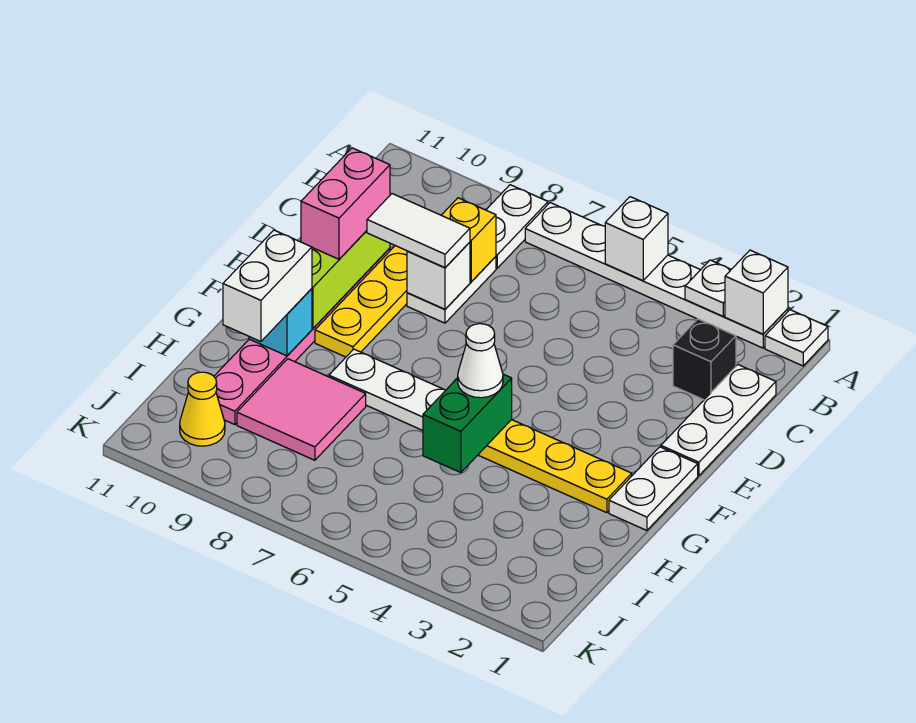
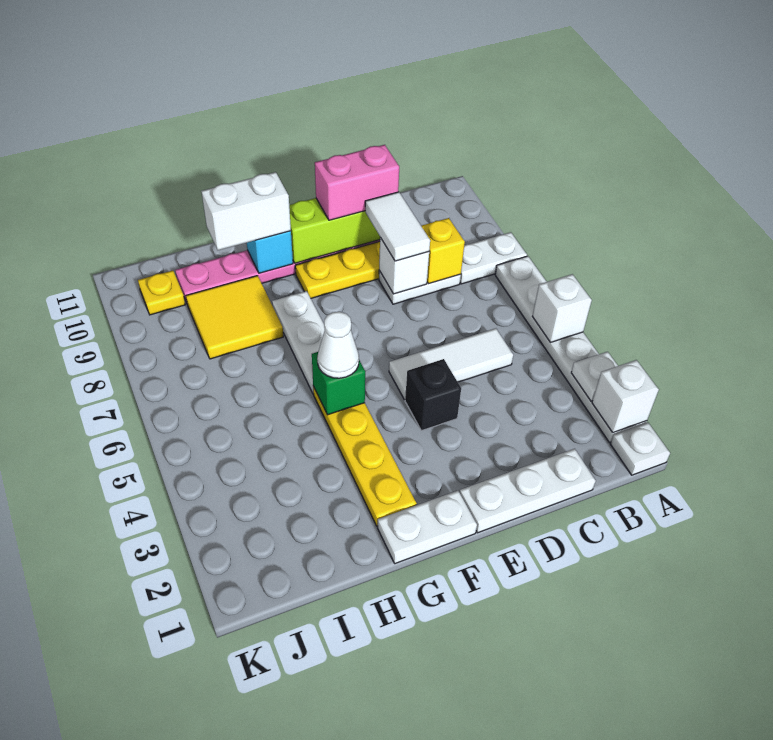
black 1x1 brick [673,319,736,400] -> black 1x1 brick moved to [405,359,461,431]
none -> white 1x3 tile [389,328,513,400]
green 1x2 brick [423,374,512,473] -> green 1x1 brick [312,352,365,415]
pink 2x2 tile [237,359,366,460] -> yellow 2x2 tile [186,276,283,359]
yellow 1x1 cone [180,372,225,446] -> yellow 1x1 plate [138,271,185,315]

